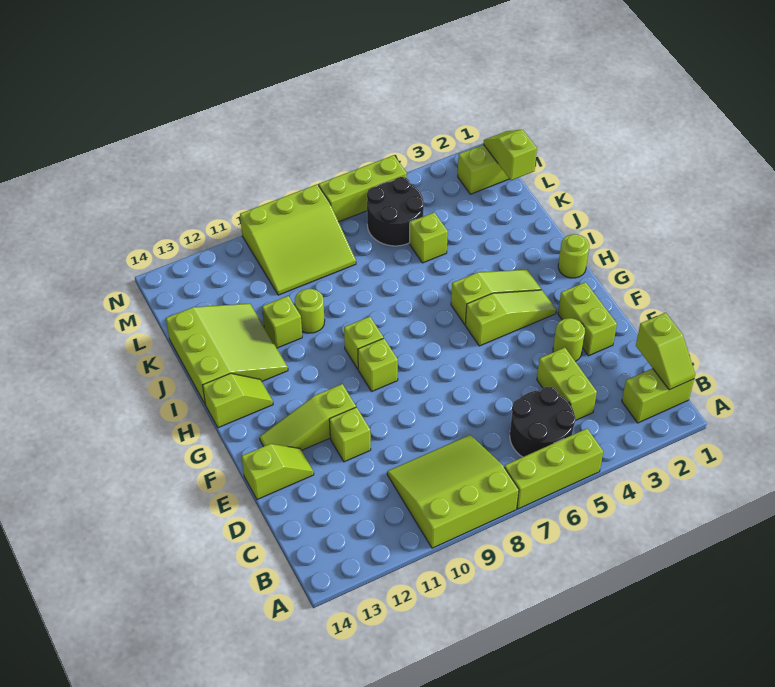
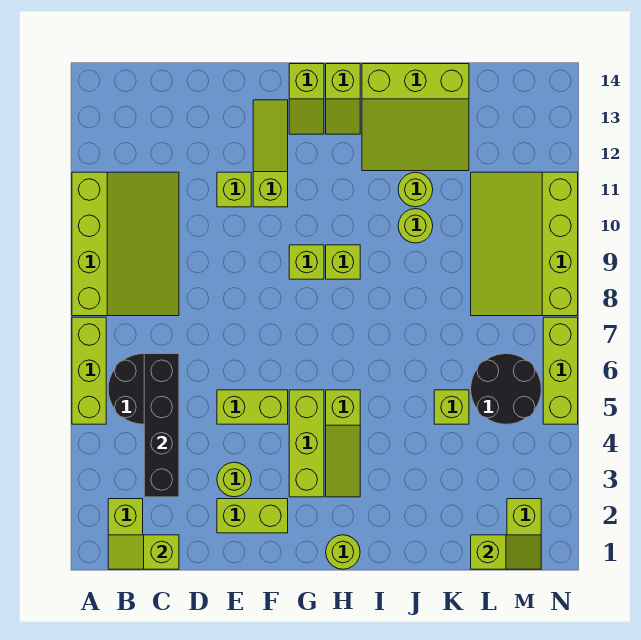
lime 3x3 slope [387,435,519,548] -> lime 3x4 slope [72,172,179,316]
none -> black 1x4 brick [144,354,179,497]
lime 1x2 brick [537,348,597,421] -> lime 1x2 brick moved to [217,390,288,424]
lime 1x2 slope [242,444,314,500] -> lime 1x2 slope moved to [289,64,324,134]
lime 1x3 slope [465,290,556,346] -> lime 1x3 brick [289,390,324,497]
lime 1x1 brick [262,296,302,348] -> lime 1x1 round brick [398,172,433,207]
lime 3x3 slope [240,184,356,295] -> lime 3x4 slope [471,172,578,316]

